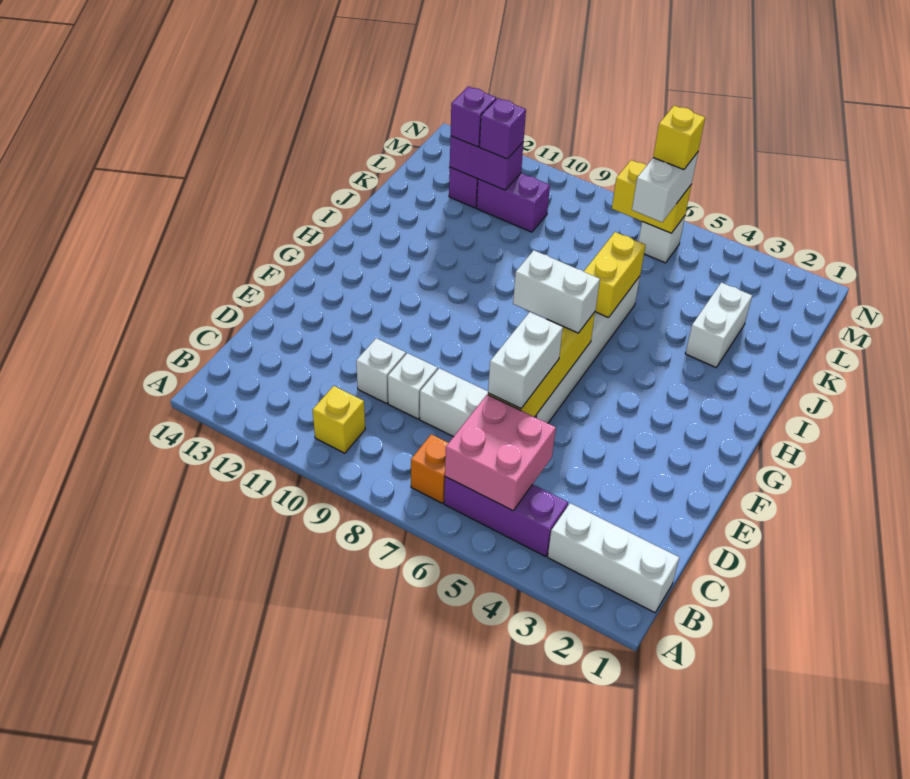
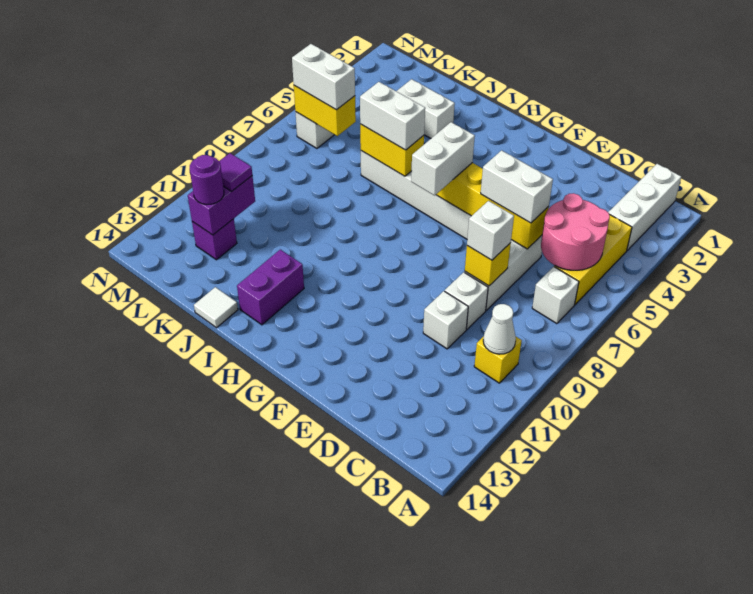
purple 1x3 brick [444,477,568,557] -> yellow 1x3 brick [554,215,632,305]
pink 2x2 brick [445,395,556,511] -> pink 2x2 round brick [541,193,610,270]
orange 1x1 brick [411,434,448,503] -> white 1x1 brick [532,267,579,324]
none -> white 1x1 cone [483,304,516,354]
none -> white 1x1 brick [467,201,514,260]
none -> white 1x2 brick [360,82,425,150]
none -> white 1x1 tile [194,287,238,328]
purple 1x2 brick [477,173,550,232] -> purple 1x2 brick moved to [237,250,304,325]
purple 1x1 brick [480,98,526,159] -> purple 1x1 tile [219,153,252,191]
purple 1x1 brick [451,86,496,147] -> purple 1x1 round brick [190,155,224,205]
yellow 1x2 brick [612,160,692,233] -> yellow 1x2 brick turned to [294,86,356,136]
yellow 1x1 brick [653,106,705,170] -> yellow 1x1 brick moved to [465,243,511,286]

